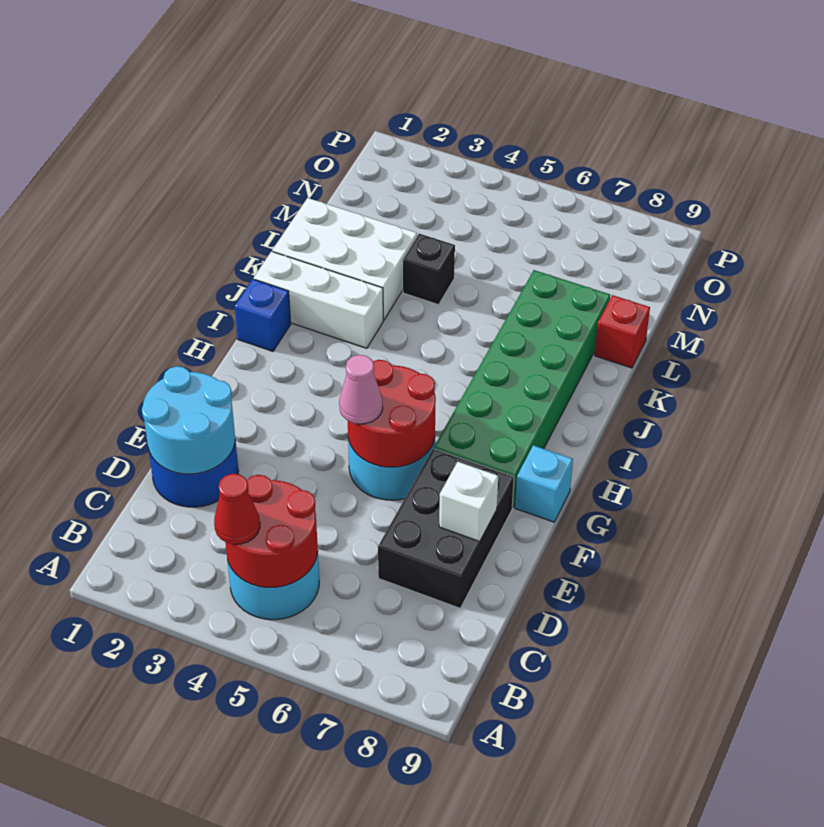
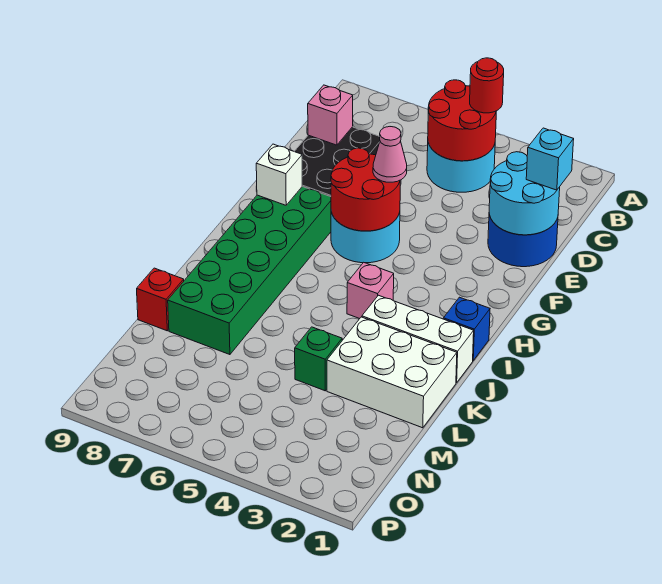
red 1x1 cone [214,474,260,544] -> red 1x1 round brick [470,58,504,113]
none -> pink 1x1 brick [308,85,353,145]
white 1x1 brick [439,462,498,541] -> white 1x1 brick moved to [256,144,302,205]
cyan 1x1 brick [515,445,573,522] -> cyan 1x1 brick moved to [526,128,574,190]
none -> pink 1x1 brick [347,262,394,319]
black 1x1 brick [403,234,455,305] -> green 1x1 brick [295,327,342,391]

